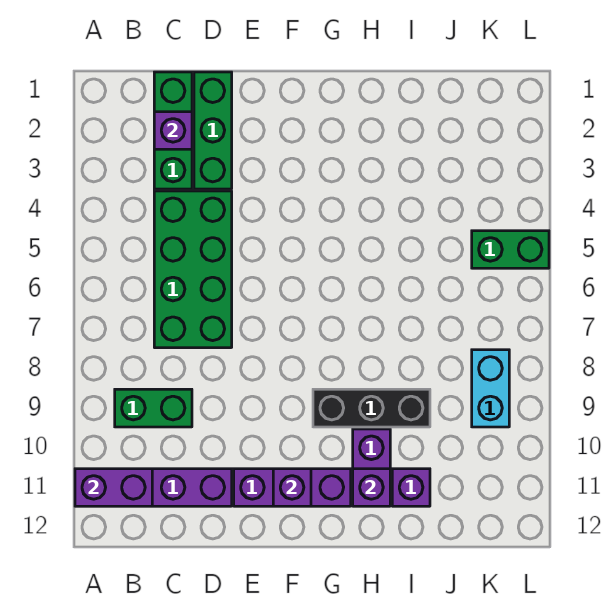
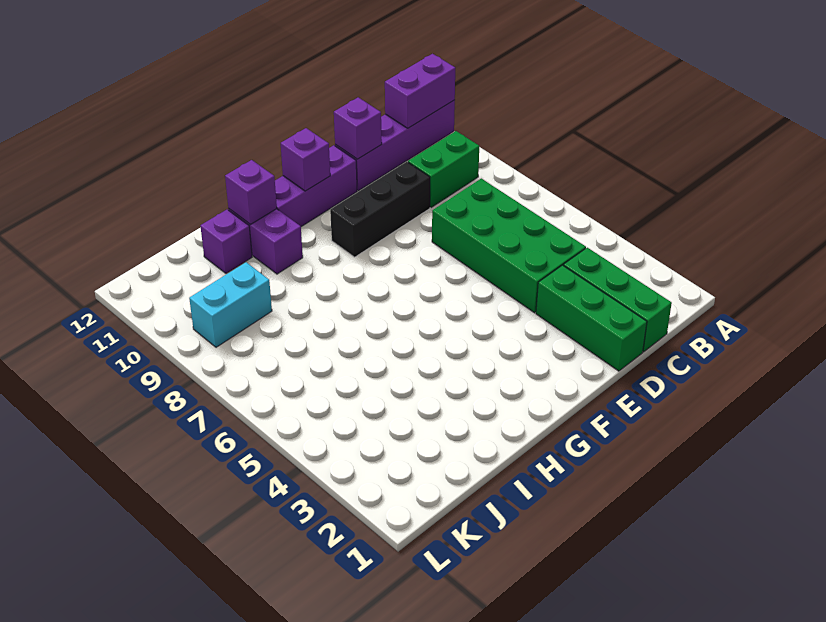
purple 1x1 brick [154,112,192,149] -> purple 1x1 brick moved to [334,97,382,159]
black 1x3 brick [313,389,430,427] -> black 1x3 brick moved to [330,162,430,257]
green 1x2 brick [472,231,549,268] -> none
cyan 1x2 brick [472,350,509,427] -> cyan 1x2 brick turned to [189,262,272,347]

